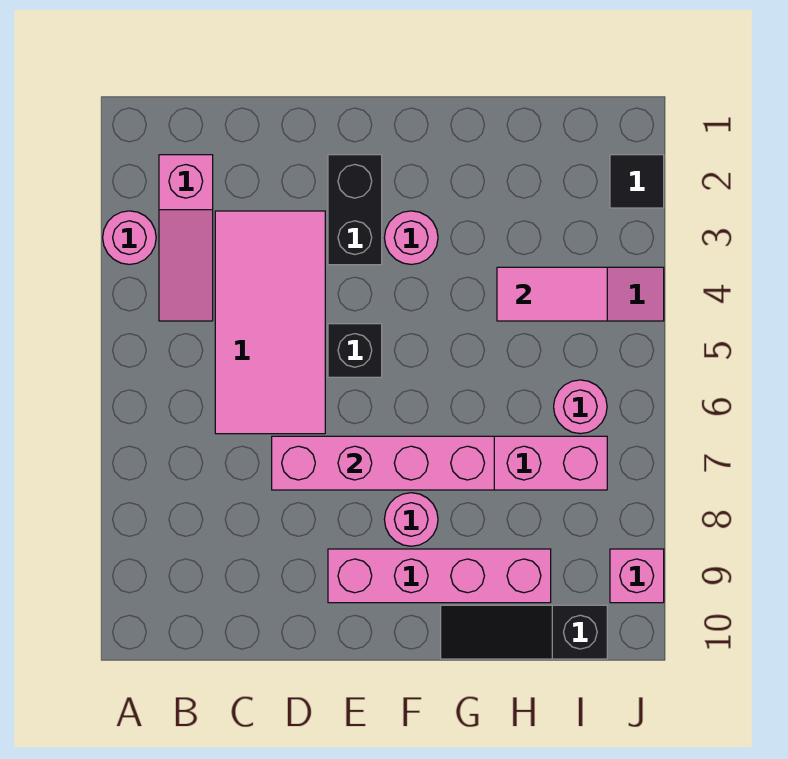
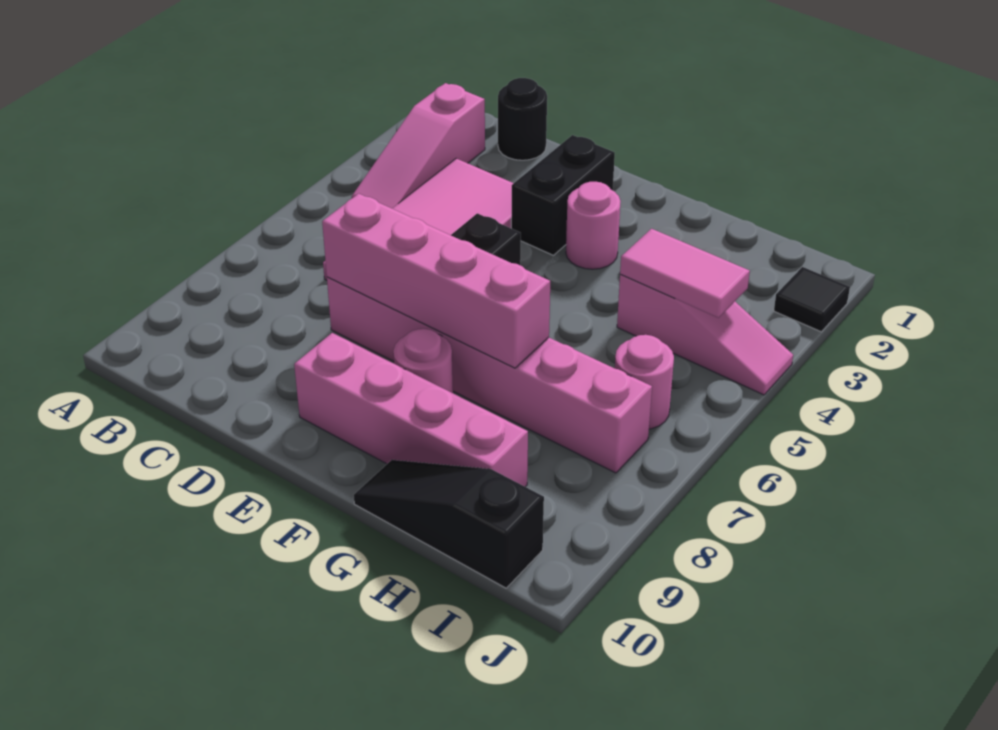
pink 1x1 round brick [103,211,156,264] -> none
none -> black 1x1 round brick [498,78,547,160]
pink 1x1 brick [610,549,664,603] -> none

